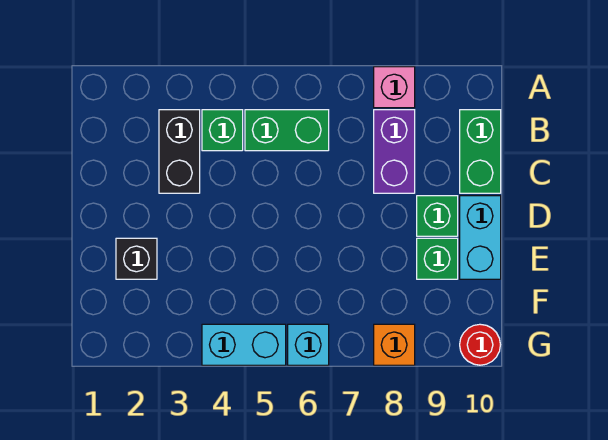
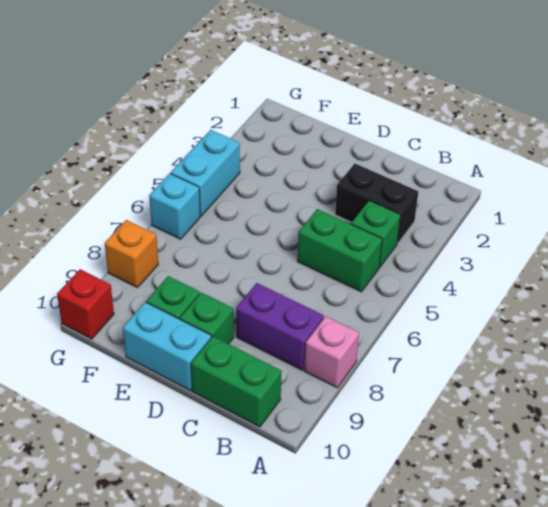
green 1x2 brick [245,110,329,151] -> green 1x2 brick turned to [297,209,382,292]
black 1x1 brick [116,238,157,279] -> none
red 1x1 round brick [460,324,500,365] -> red 1x1 brick [57,269,114,339]

